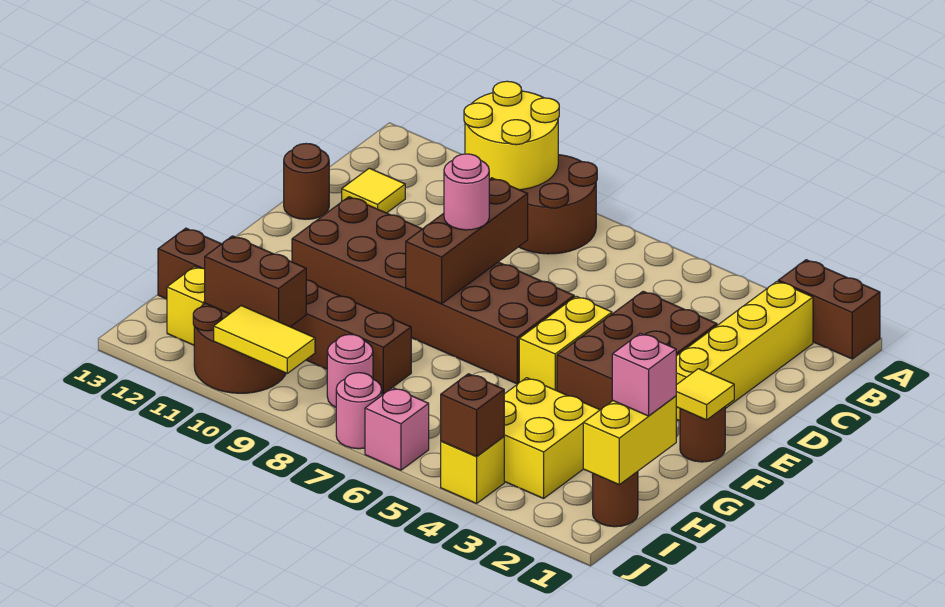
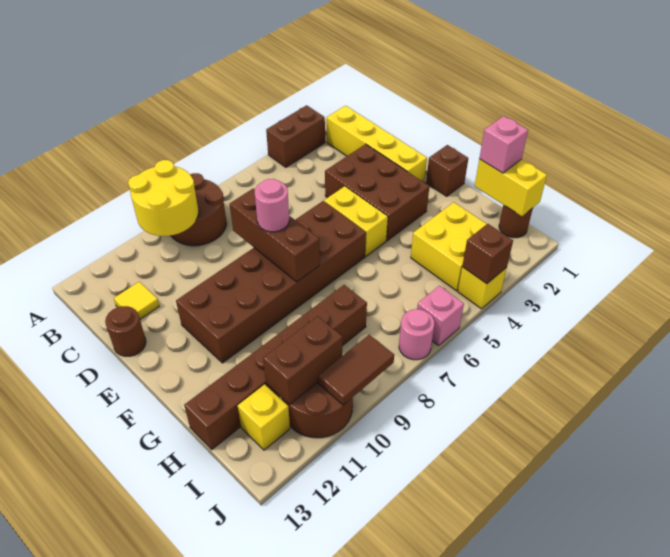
brown 1x2 brick [778,260,880,359] -> brown 1x2 brick moved to [266,105,325,167]
brown 1x1 round brick [680,407,725,462] -> brown 1x1 brick [426,145,468,196]
yellow 1x1 tile [676,369,734,420] -> none
pink 1x1 round brick [327,334,373,407] -> none
yellow 1x2 tile [214,306,315,373] -> brown 1x2 tile [318,334,394,405]

